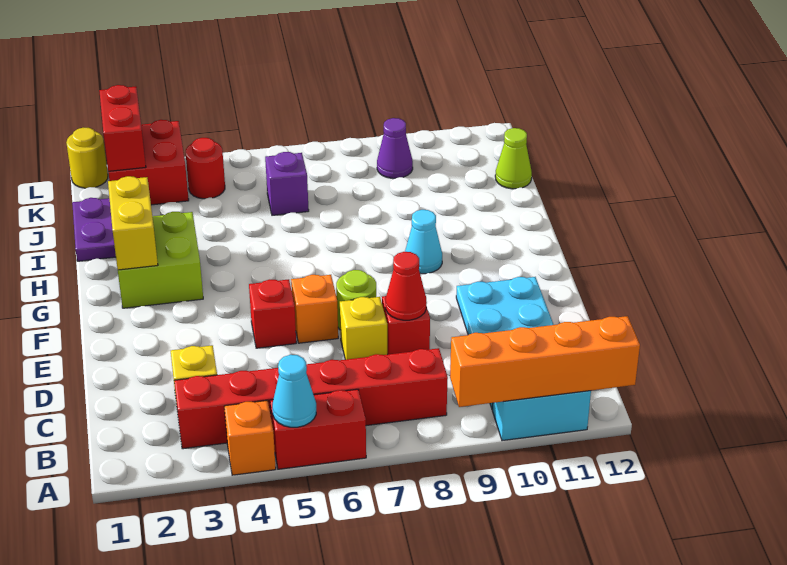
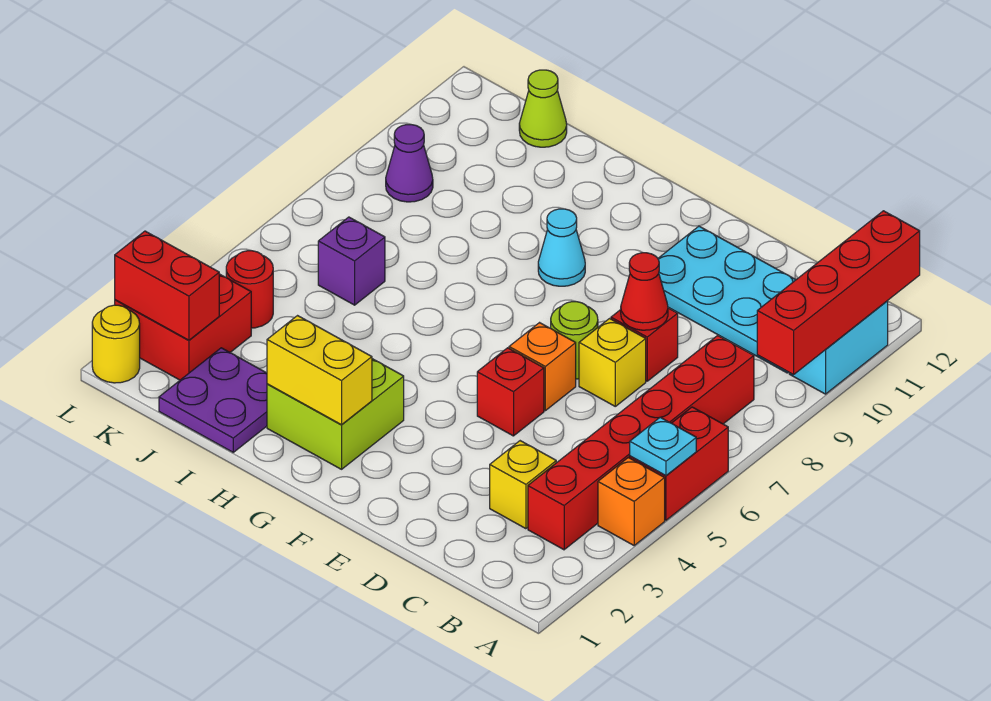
cyan 1x1 cone [272,354,316,427] -> cyan 1x1 plate [630,417,696,476]
orange 1x4 brick [450,316,640,407] -> red 1x4 brick [757,211,920,375]

